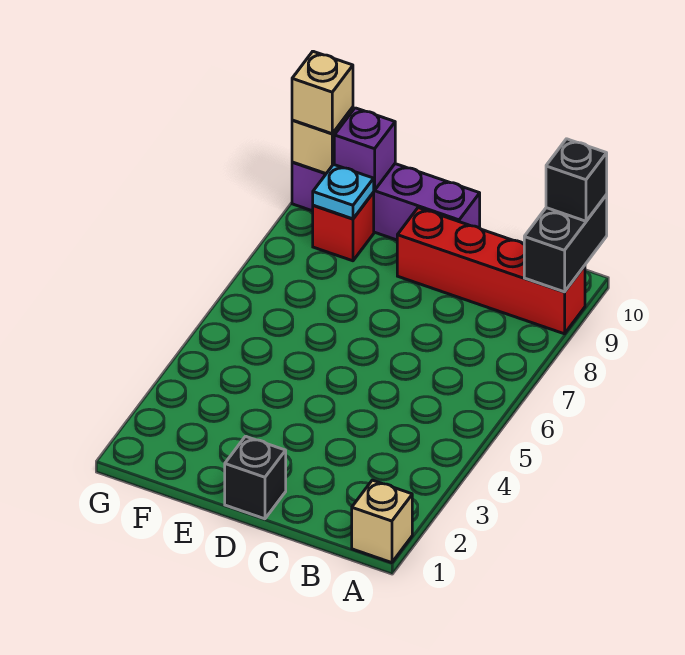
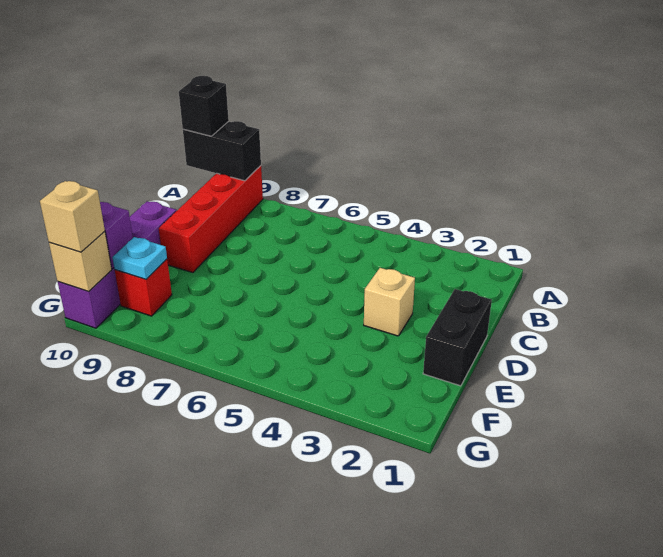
tan 1x1 brick [352,480,412,563] -> tan 1x1 brick moved to [364,268,415,336]
black 1x1 brick [225,436,286,519] -> black 1x2 brick [423,289,492,386]

